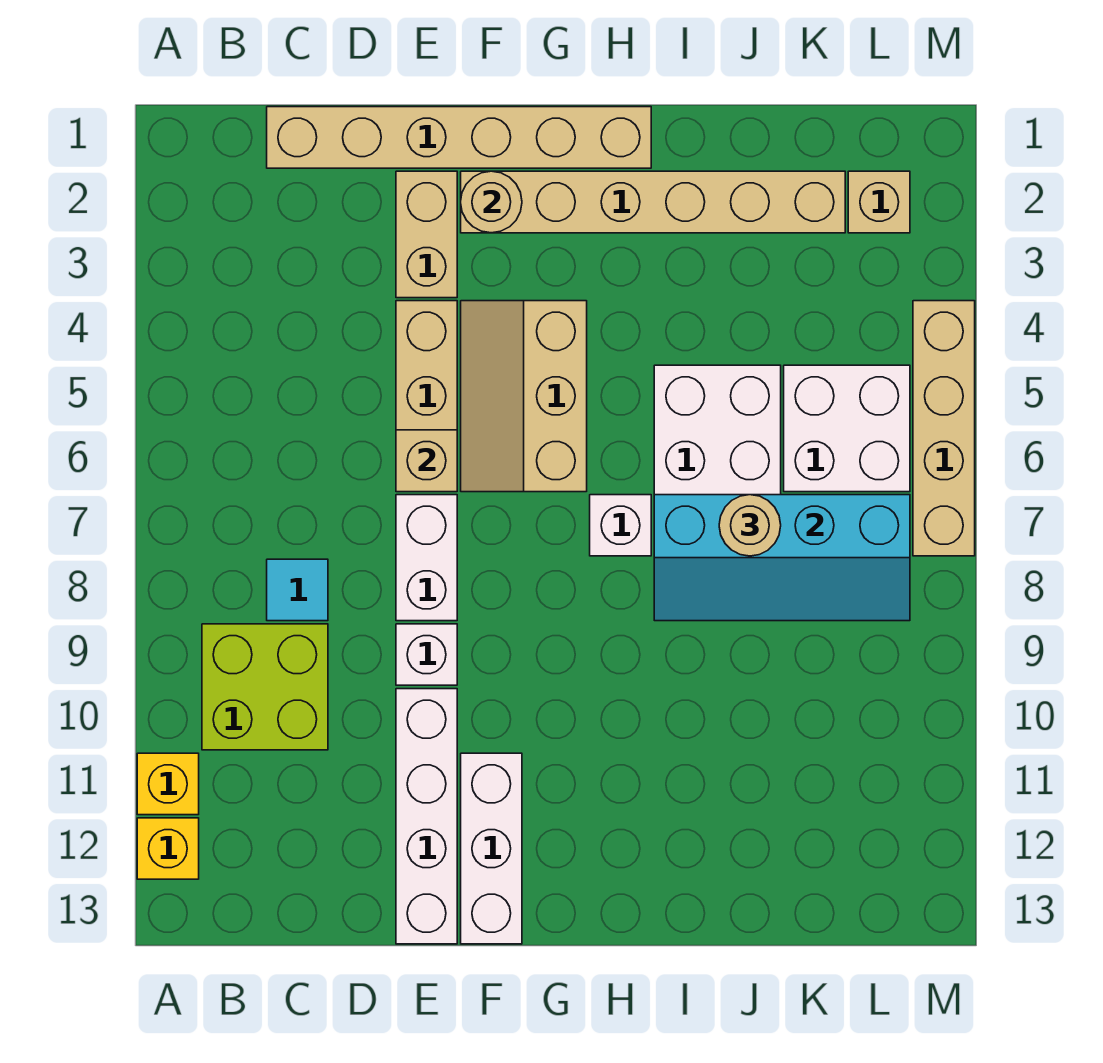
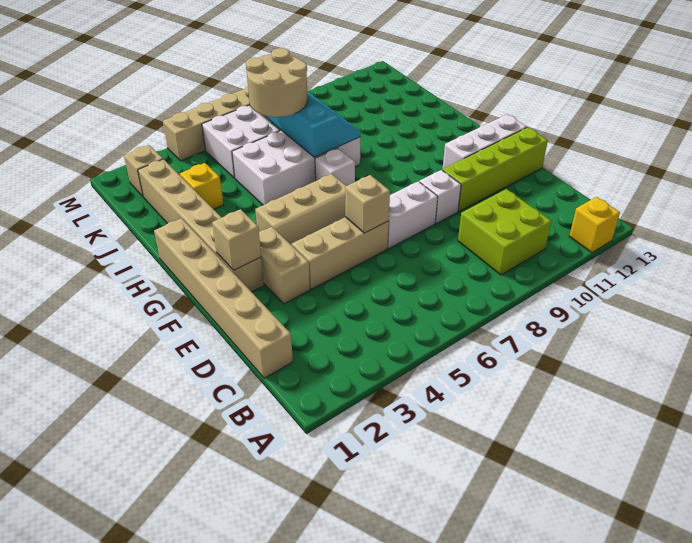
yellow 1x1 brick [137,753,199,815] -> yellow 1x1 brick moved to [180,163,223,209]
cyan 1x1 tile [267,559,328,621] -> none
tan 1x2 brick [396,171,457,298] -> tan 1x2 brick turned to [259,227,310,304]
white 1x4 brick [396,689,457,944] -> lime 1x4 brick [442,127,548,212]
tan 1x1 round brick [461,171,522,233] -> tan 1x1 brick [212,209,261,270]
tan 1x1 round brick [719,495,781,556] -> tan 2x2 round brick [246,48,308,117]

